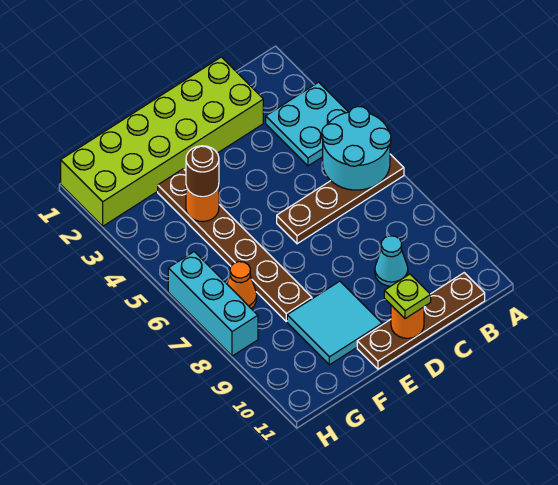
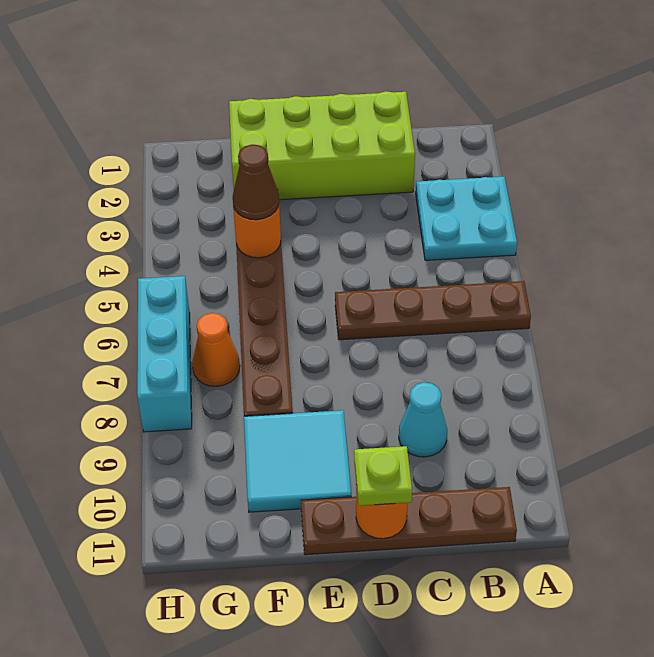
cyan 2x2 round brick [322,106,391,190] -> none
lime 2x6 brick [61,57,263,226] -> lime 2x4 brick [229,91,415,200]
brown 1x1 round brick [186,146,219,197] -> brown 1x1 cone [233,144,279,220]

